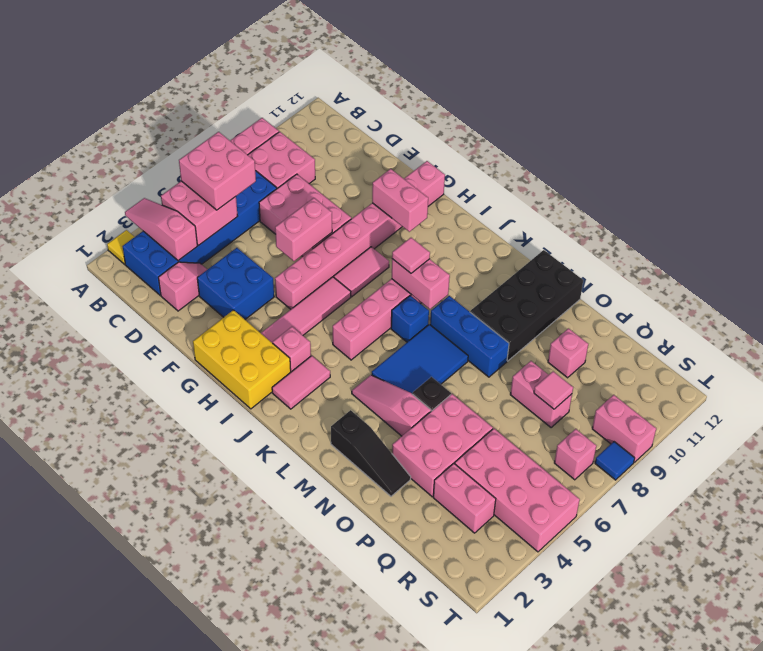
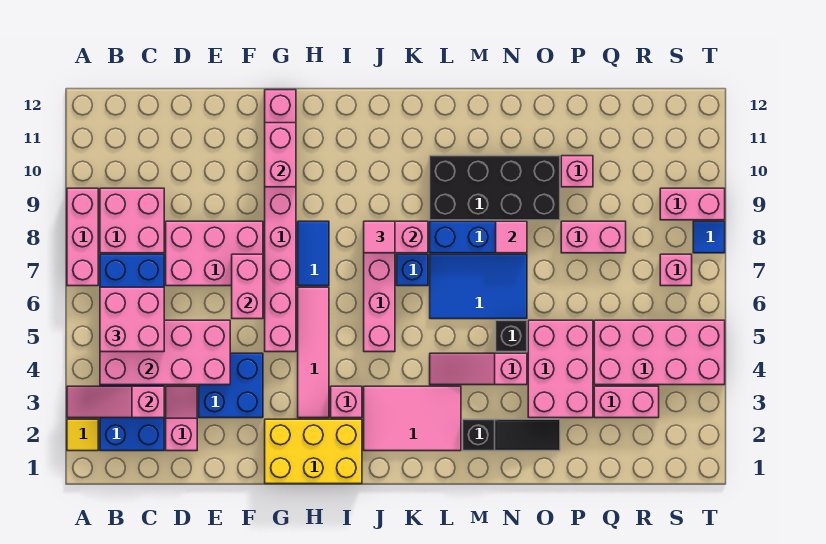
pink 2x2 brick [161,181,238,246] -> pink 2x4 brick [100,320,230,385]
pink 1x2 brick [372,169,428,232] -> pink 1x2 brick turned to [265,123,296,187]
pink 1x2 tile [334,247,389,297] -> blue 1x2 tile [298,221,329,286]
pink 1x2 tile [272,356,330,409] -> pink 2x3 tile [364,386,461,451]
blue 2x3 tile [372,324,468,393] -> blue 2x3 tile turned to [430,254,527,319]
black 2x4 brick [470,250,583,361] -> black 2x4 brick turned to [430,156,560,220]
pink 1x1 tile [534,371,573,409] -> pink 1x1 tile moved to [496,221,527,253]

